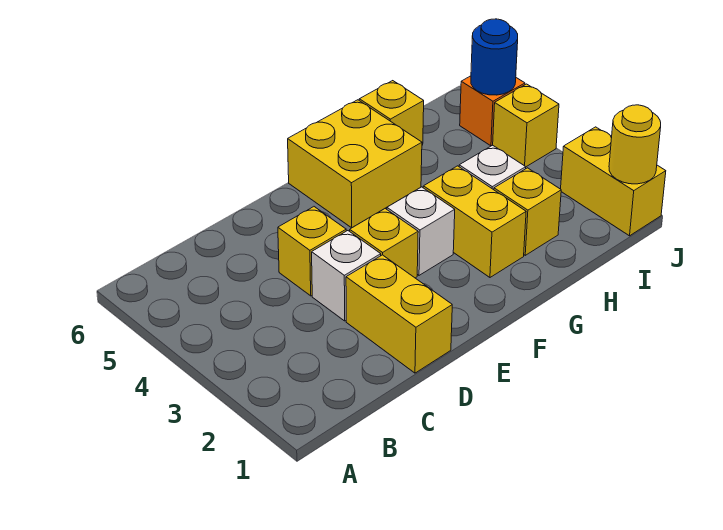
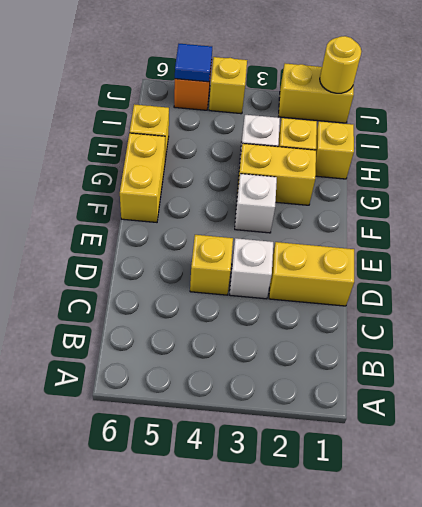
yellow 1x1 brick [350,209,418,278] -> yellow 1x1 brick moved to [316,121,354,179]
yellow 2x2 brick [288,100,422,228] -> yellow 1x2 brick [120,133,165,222]
blue 1x1 round brick [471,19,518,95] -> blue 1x1 tile [175,44,212,82]

